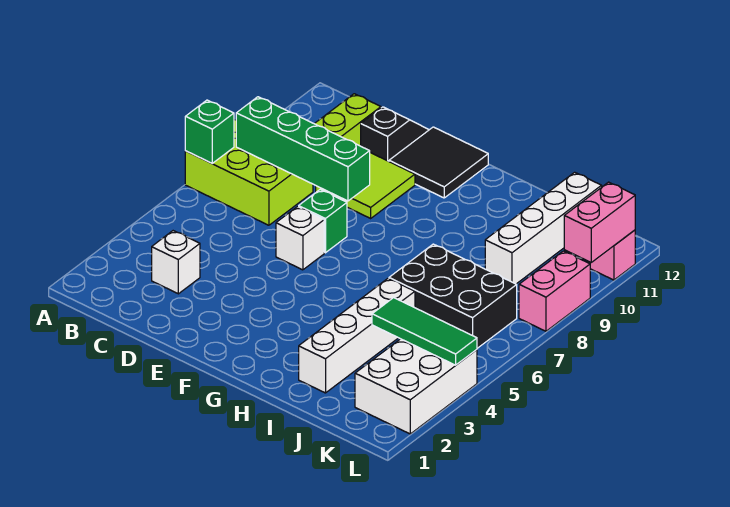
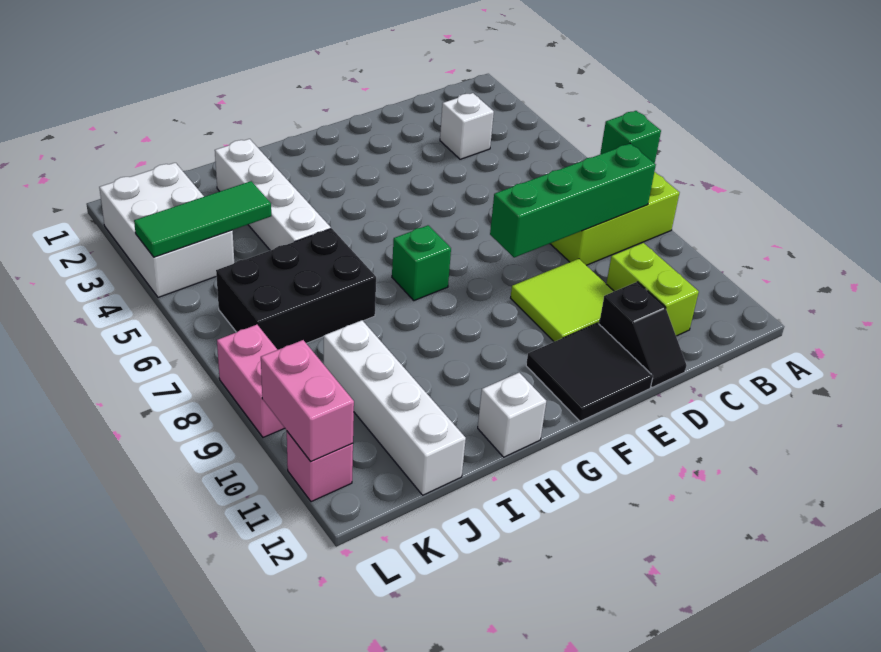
white 1x1 brick [276,207,324,270] -> white 1x1 brick moved to [478,373,546,457]
green 1x1 brick [299,190,347,253] -> green 1x1 brick moved to [392,225,451,301]

